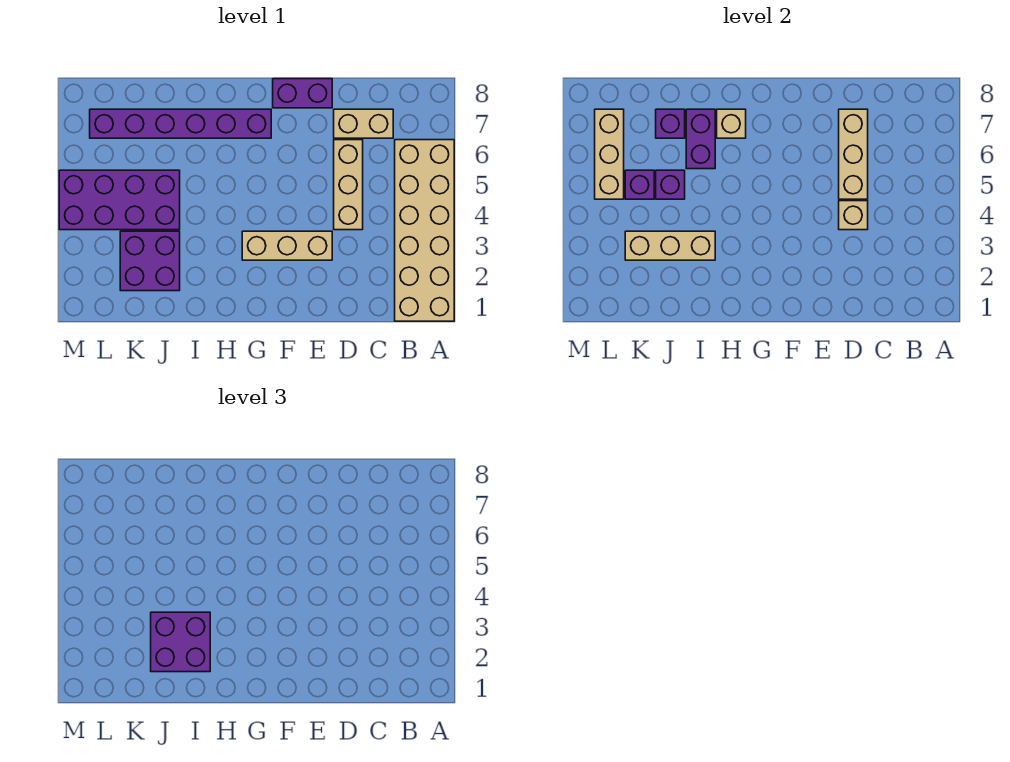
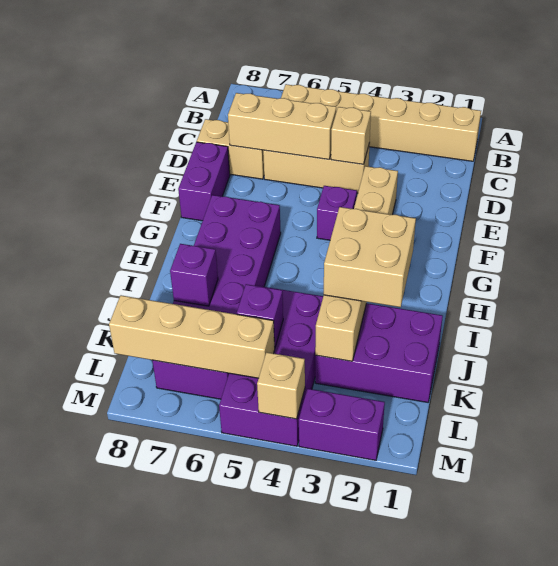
tan 2x6 brick [395,140,454,321] -> tan 1x6 brick [281,84,481,161]
tan 1x2 brick [334,109,393,138] -> tan 1x2 brick turned to [197,119,264,179]
purple 1x6 brick [90,109,271,138] -> purple 2x6 brick [152,195,281,399]
tan 1x1 brick [717,109,746,138] -> tan 1x1 brick moved to [257,352,305,419]
purple 2x2 brick [151,612,210,672] -> tan 2x2 brick [324,207,416,307]
purple 1x2 brick [686,109,715,169] -> purple 1x2 brick moved to [299,389,385,460]
purple 2x2 brick [120,231,180,291] -> purple 2x3 brick [315,303,443,402]
purple 1x1 brick [656,170,685,199] -> purple 1x1 brick moved to [317,186,357,240]
tan 1x3 brick [595,109,624,199] -> tan 1x4 brick [109,295,275,378]

